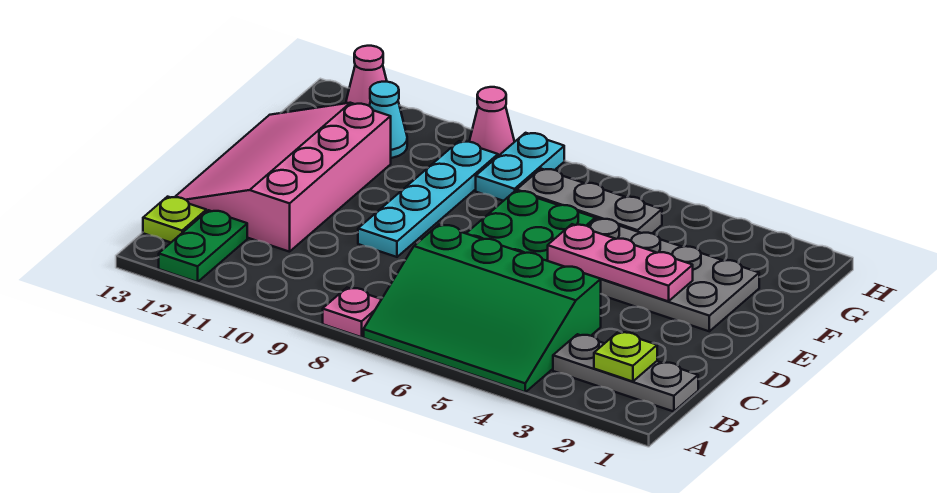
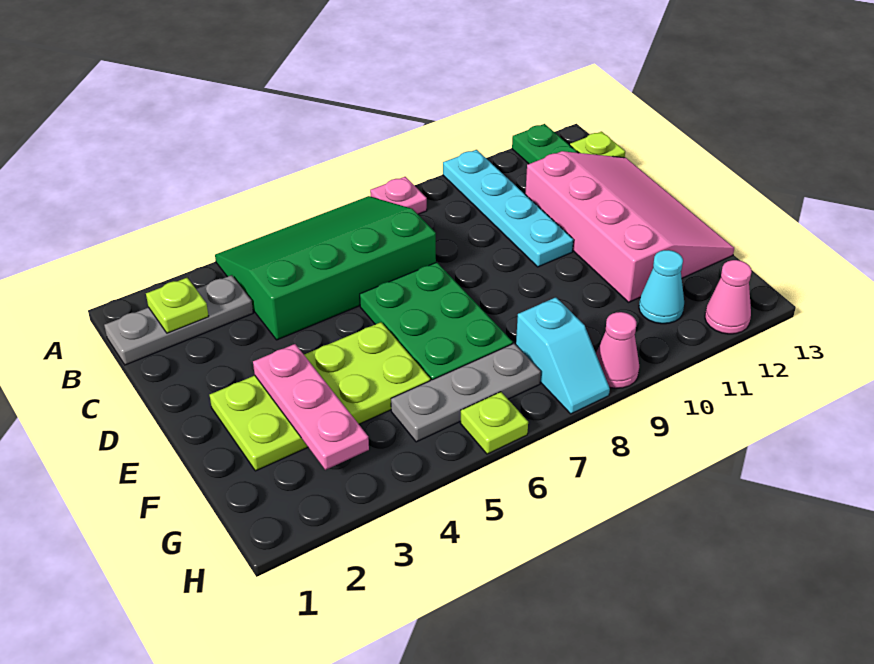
cyan 1x4 plate [358,141,498,257] -> cyan 1x4 plate moved to [443,150,573,267]
grey 2x4 plate [588,218,759,331] -> lime 2x4 plate [210,322,430,471]
pink 1x3 plate [548,224,693,301] -> pink 1x3 plate turned to [253,344,369,470]
cyan 1x2 plate [476,133,564,201] -> cyan 1x2 slope [516,297,610,414]
none -> lime 1x1 plate [461,392,528,454]

